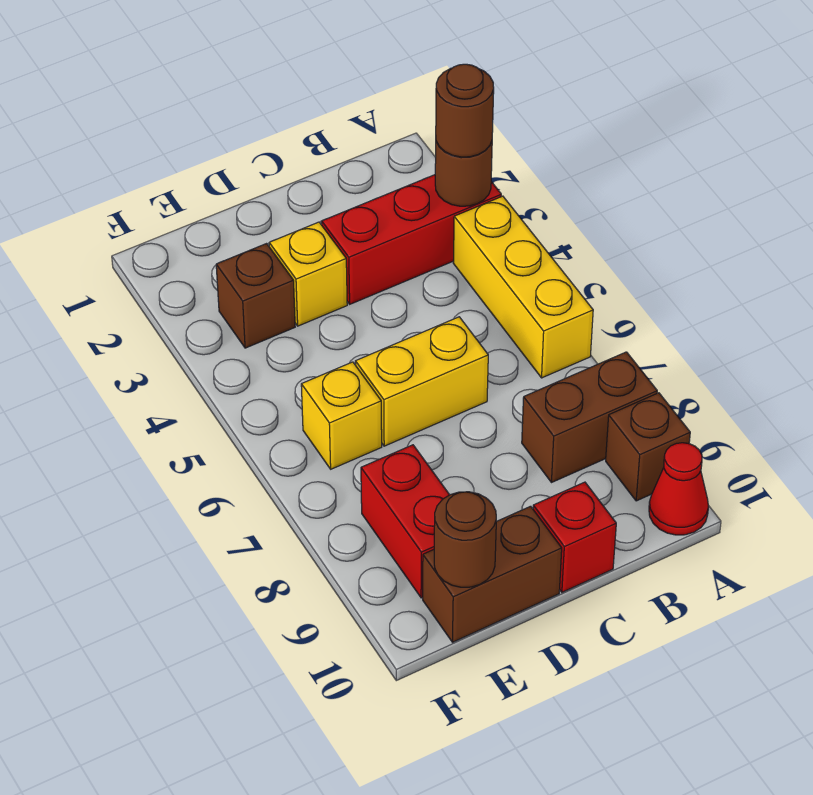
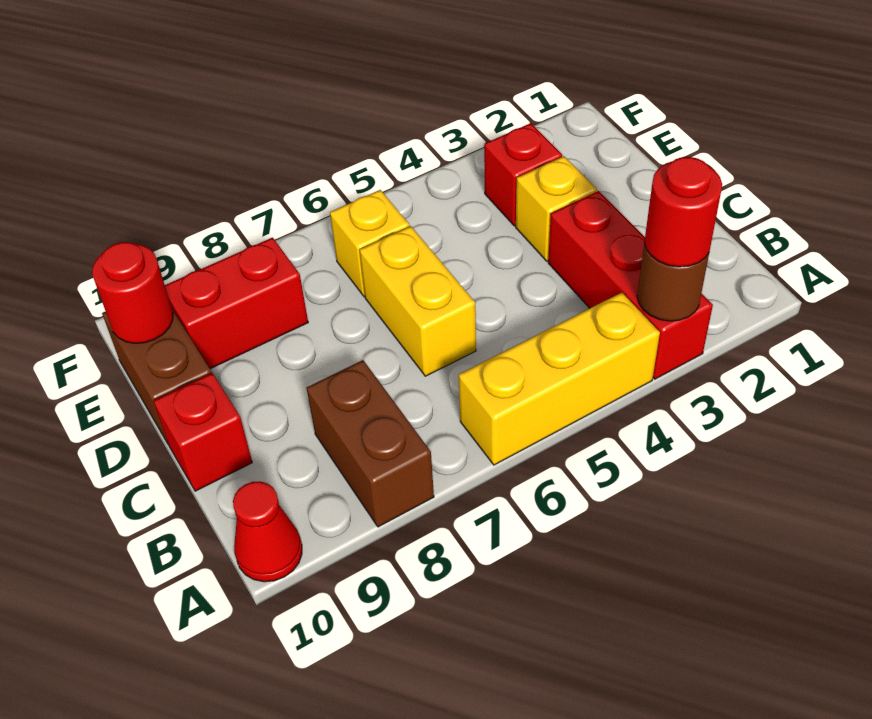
brown 1x1 round brick [436,64,494,157] -> red 1x1 round brick [644,157,722,267]
brown 1x1 brick [606,393,690,501] -> none
brown 1x1 brick [216,244,295,348] -> red 1x1 brick [484,123,562,226]
brown 1x1 round brick [434,492,496,587] -> red 1x1 round brick [92,242,173,343]

